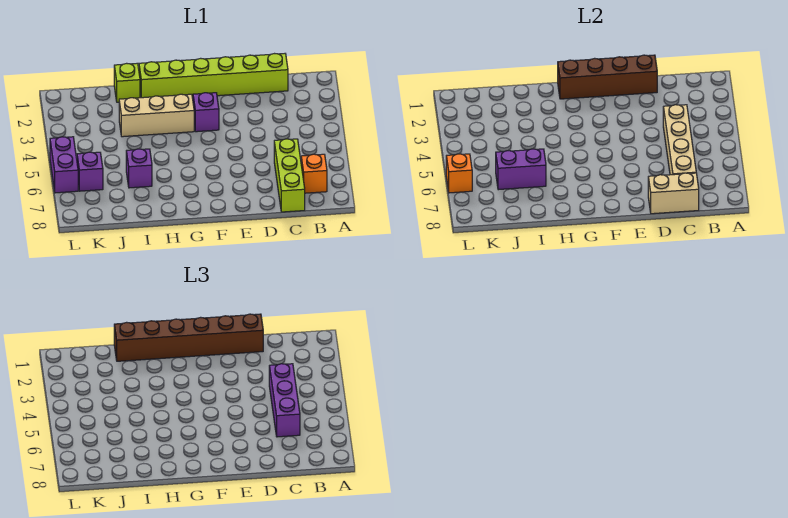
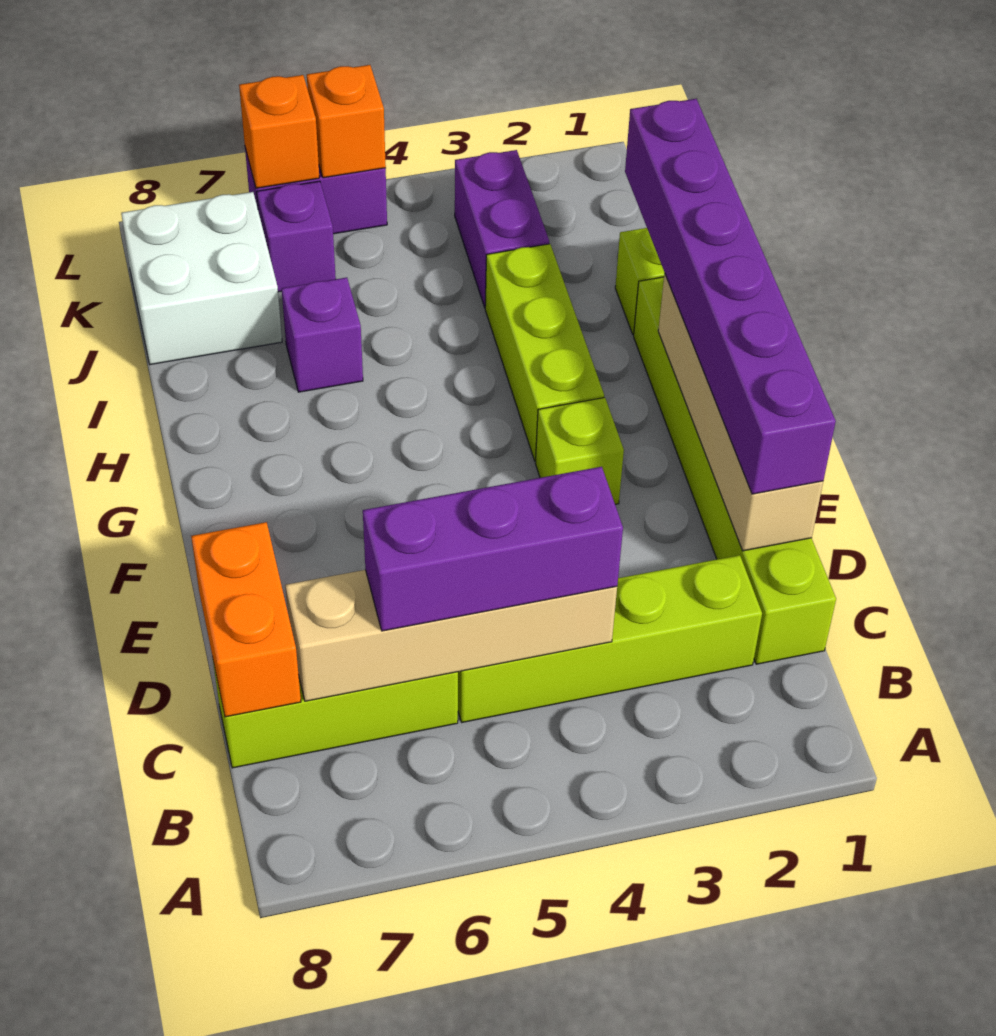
orange 1x1 brick [301,154,327,193] -> orange 1x1 brick moved to [307,65,386,178]
none -> lime 1x4 brick [458,555,762,722]
tan 1x2 brick [648,173,699,214] -> orange 1x2 brick [191,522,301,717]
brown 1x4 brick [558,55,657,99] -> tan 1x4 brick [658,273,823,551]
brown 1x6 brick [114,314,263,361] -> purple 1x6 brick [625,99,836,494]
purple 1x1 brick [193,93,219,132] -> lime 1x1 brick [535,398,624,504]
tan 1x3 brick [119,94,194,137] -> lime 1x3 brick [485,244,604,461]
purple 1x2 brick [496,149,546,190] -> purple 1x2 brick moved to [455,150,549,307]
none -> white 2x2 brick [121,192,282,365]

